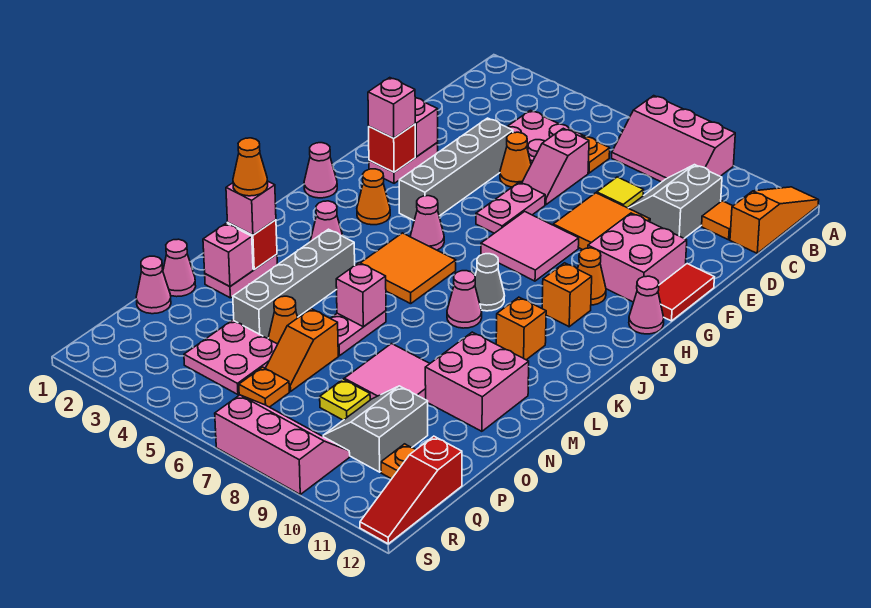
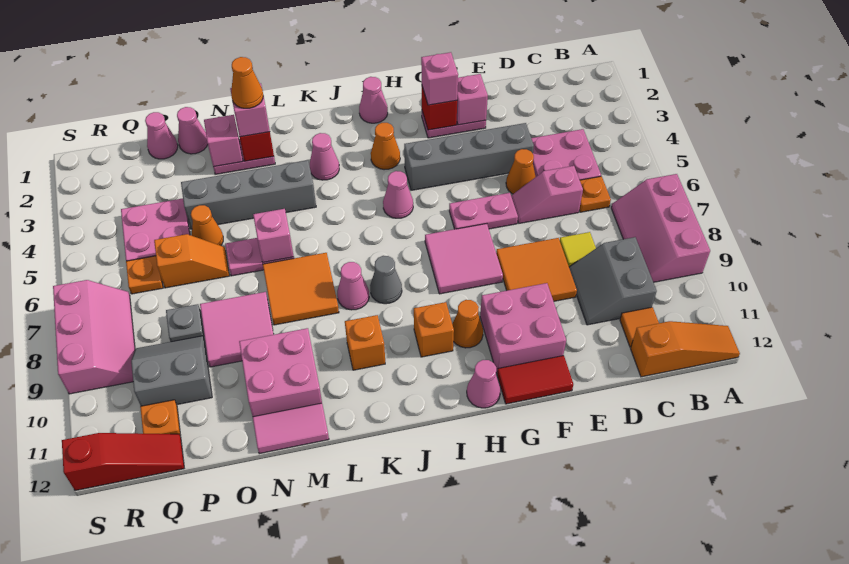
grey 2x2 slope [628,165,722,239] -> grey 2x2 slope turned to [569,237,657,325]
orange 2x2 tile [361,233,456,304] -> orange 2x2 tile moved to [263,253,339,325]
none -> pink 1x2 tile [253,403,329,454]
orange 1x2 slope [265,309,338,391] -> orange 1x2 slope turned to [154,234,229,288]
yellow 1x1 plate [320,379,370,420] -> grey 1x1 plate [166,304,204,342]
red 1x3 slope [360,436,462,544] -> red 1x3 slope turned to [62,433,184,491]

